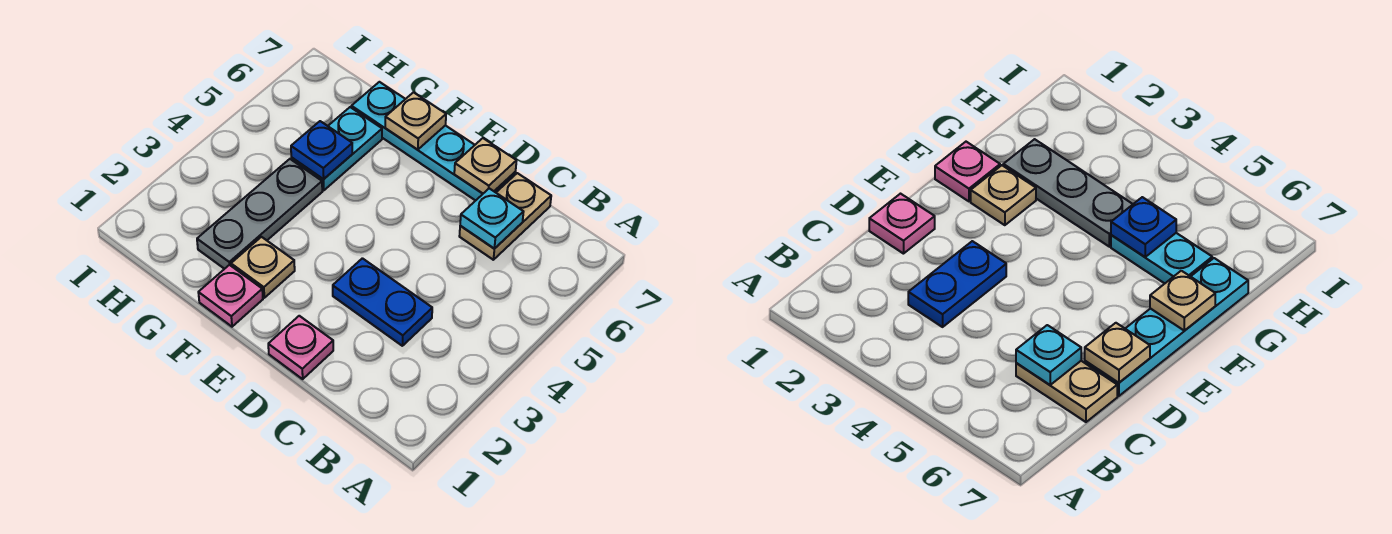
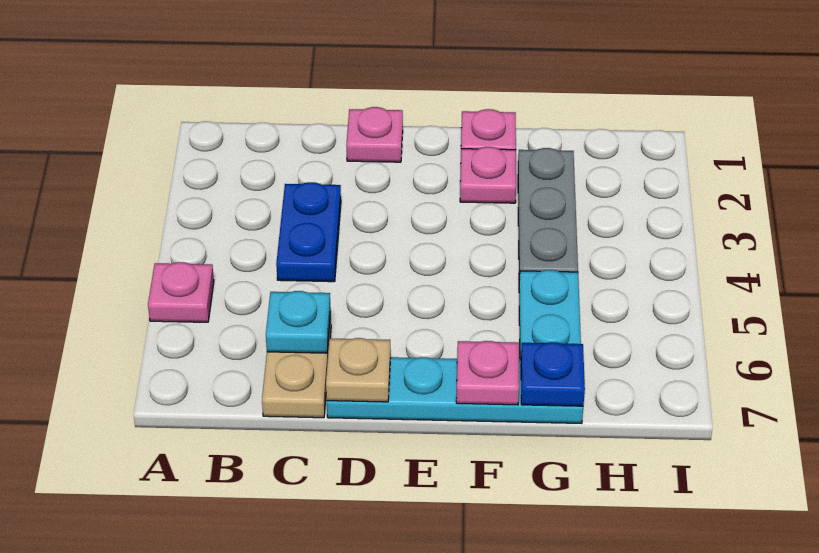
none -> pink 1x1 plate [148,262,214,322]
blue 1x2 plate [333,258,432,346] -> blue 1x2 plate turned to [276,182,341,282]
tan 1x1 plate [231,237,295,298] -> pink 1x1 plate [460,147,516,203]
tan 1x1 plate [385,92,446,150] -> pink 1x1 plate [456,341,519,405]
blue 1x1 plate [291,121,352,179] -> blue 1x1 plate moved to [521,342,585,406]

